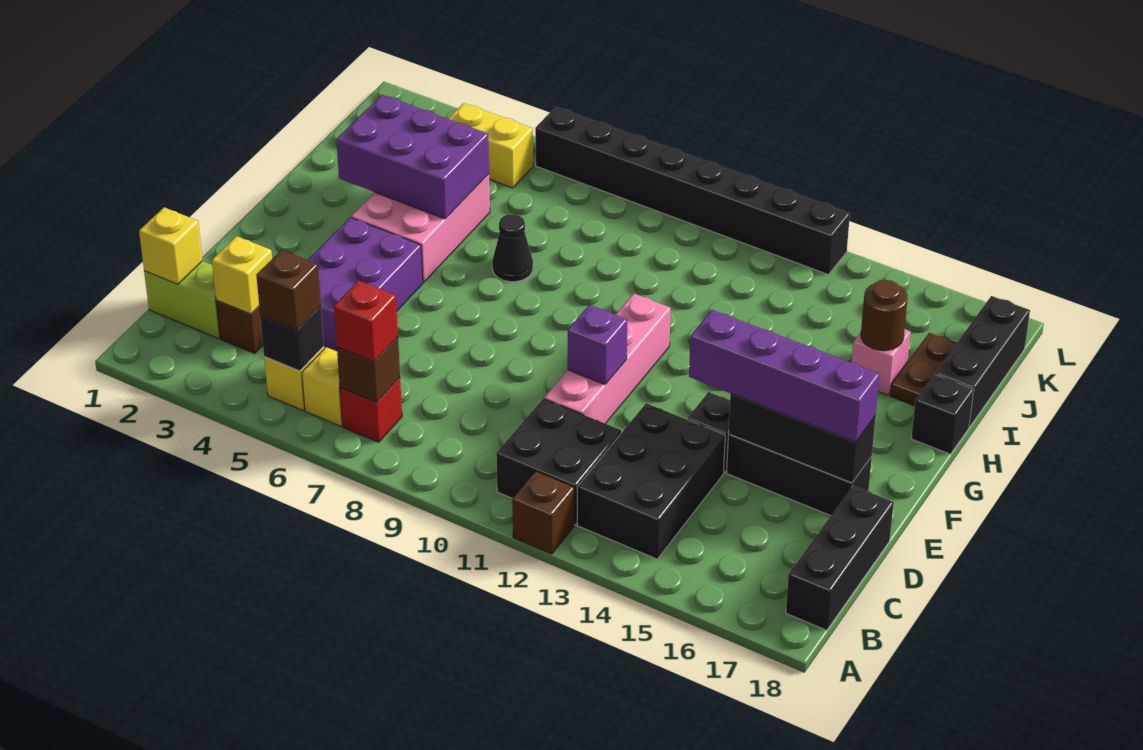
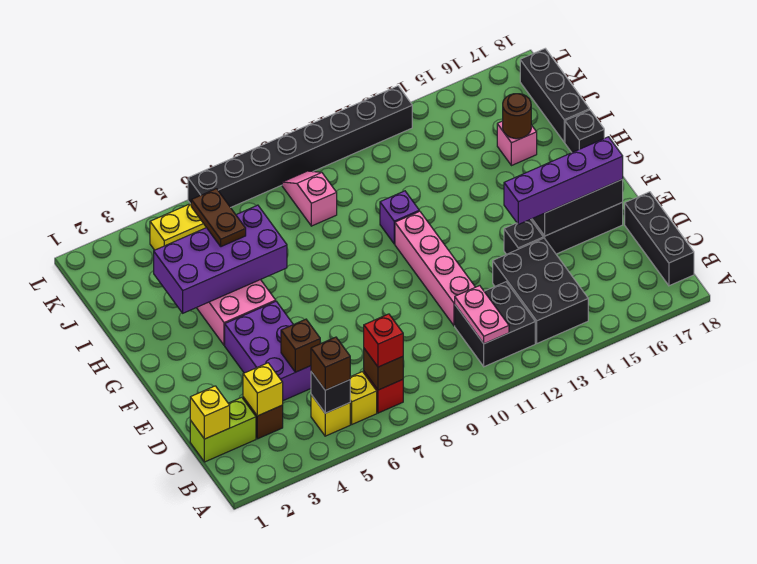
brown 1x1 brick [512,471,574,554] -> brown 1x1 brick moved to [281,319,320,372]
none -> pink 1x2 plate [455,286,509,344]
purple 1x1 brick [567,305,627,385] -> purple 1x1 brick moved to [380,191,419,244]
purple 2x3 brick [336,95,489,219] -> purple 2x4 brick [154,205,287,313]
black 1x1 cone [492,214,533,282] -> none
brown 1x2 plate [890,333,957,406] -> brown 1x2 plate moved to [191,189,246,247]
none -> pink 1x2 slope [282,171,337,226]

